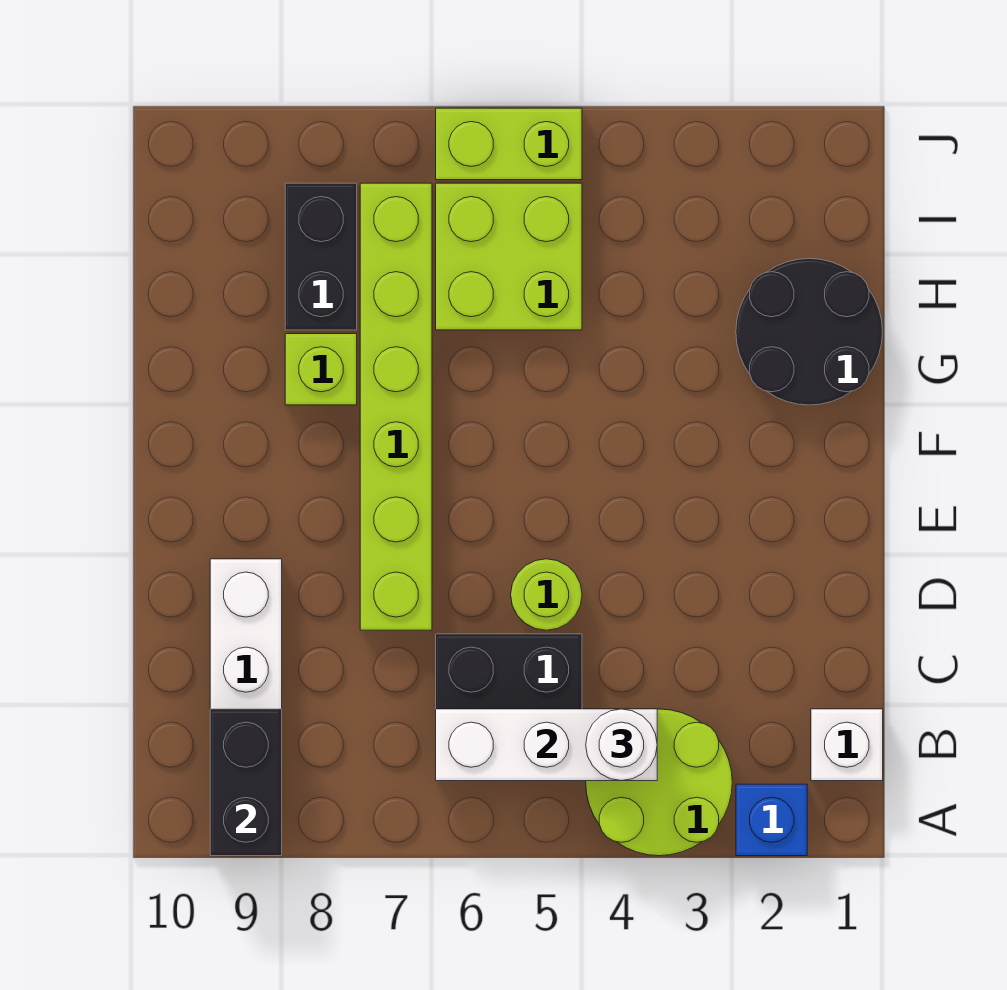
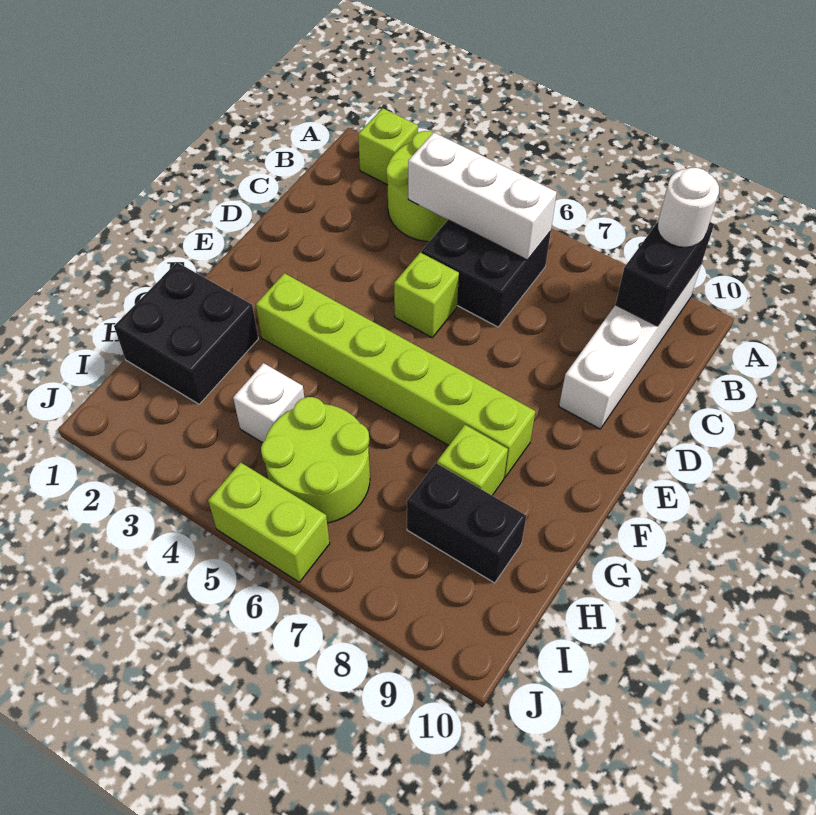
blue 1x1 brick [736,784,807,856] -> lime 1x1 brick [358,108,418,185]
white 1x1 brick [811,709,883,781] -> white 1x1 brick moved to [233,363,304,443]
white 1x1 round brick [586,709,657,781] -> white 1x1 round brick moved to [658,168,719,247]
lime 1x1 round brick [511,559,582,630] -> lime 1x1 brick [394,252,459,337]
lime 1x6 brick [360,183,432,630] -> lime 1x6 brick turned to [256,273,535,478]
black 2x2 round brick [736,259,883,405] -> black 2x2 brick [114,262,258,404]
lime 2x2 brick [436,183,582,330] -> lime 2x2 round brick [261,397,370,523]
black 1x2 brick [285,183,357,330] -> black 1x2 brick turned to [407,463,526,583]

